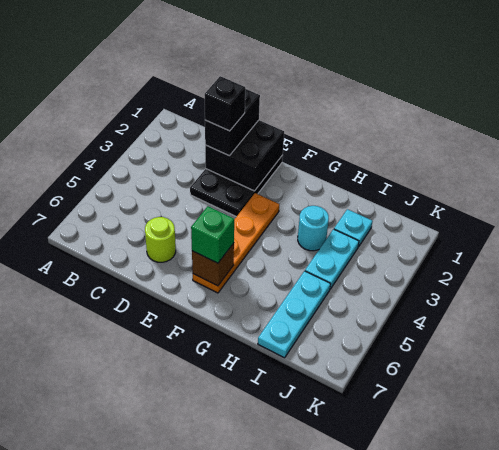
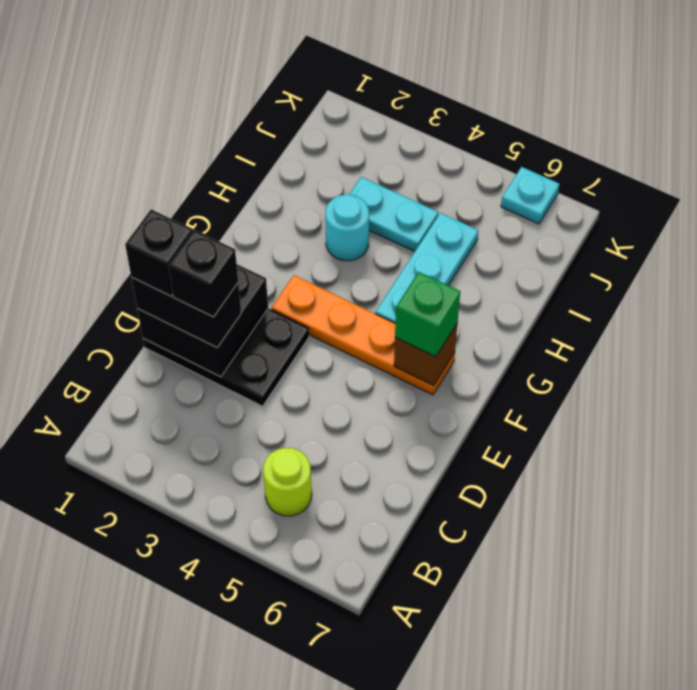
none -> black 1x1 brick [125,209,192,296]
lime 1x1 round brick [145,217,176,262] -> lime 1x1 round brick moved to [263,448,312,516]
cyan 1x1 plate [334,209,373,247] -> cyan 1x1 plate moved to [501,167,559,224]
cyan 1x3 plate [258,271,331,358] -> cyan 1x3 plate turned to [375,213,478,323]

